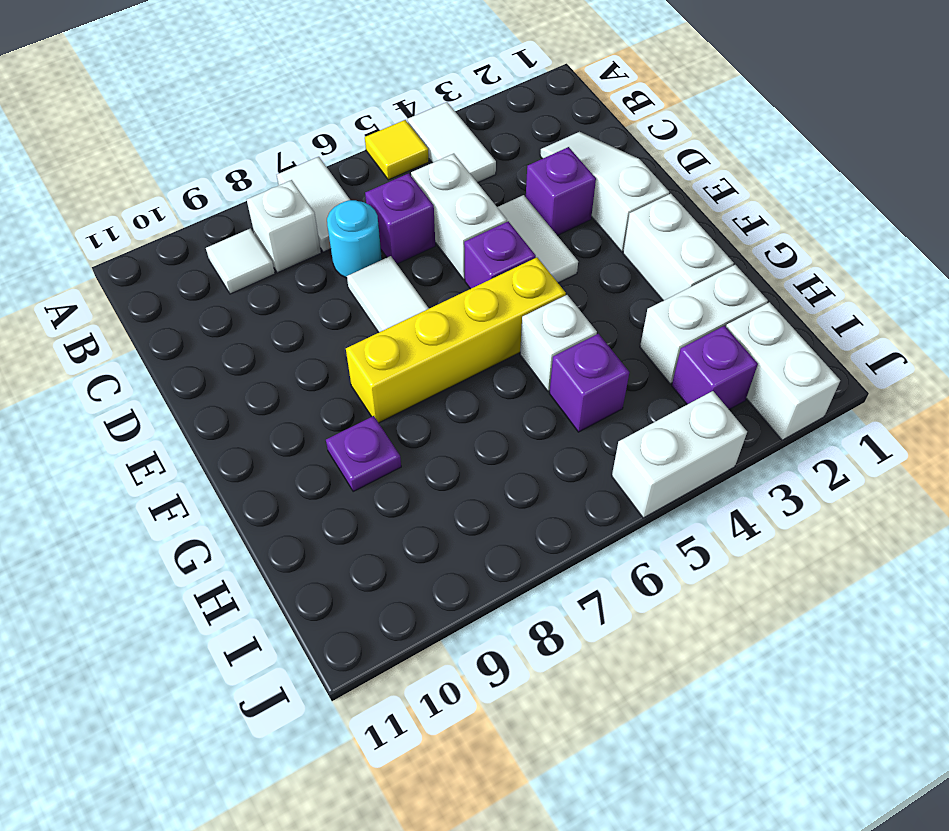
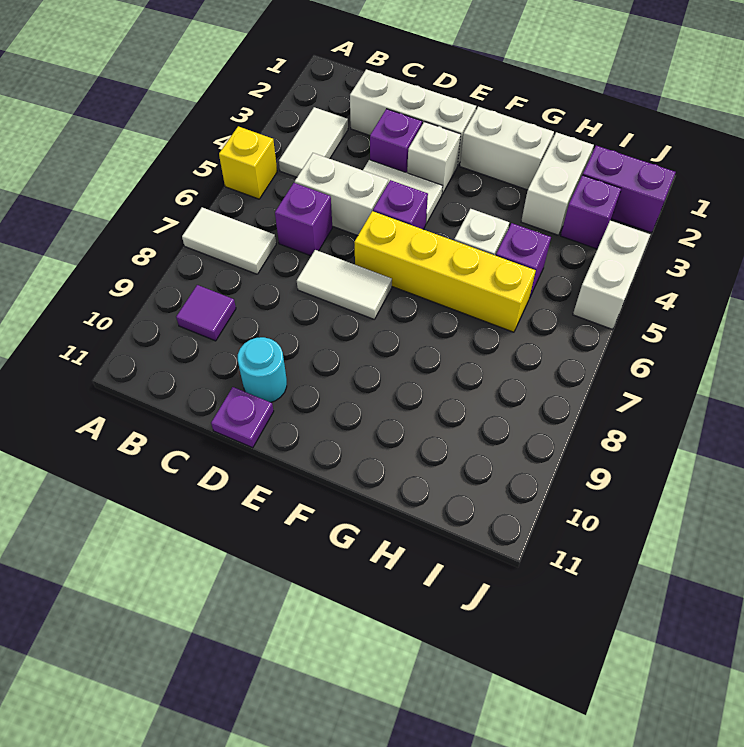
white 1x2 tile [407,102,496,183] -> white 1x2 tile turned to [279,107,348,177]
yellow 1x1 tile [365,120,429,180] -> yellow 1x1 brick [219,126,277,199]
white 1x1 brick [247,180,321,273] -> white 1x1 brick moved to [407,122,461,194]
white 1x1 tile [206,228,275,294] -> purple 1x1 tile [176,285,236,341]
white 1x3 slope [540,132,669,252] -> white 1x3 brick [350,69,476,166]
cyan 1x1 round brick [327,200,382,278] -> cyan 1x1 round brick moved to [238,337,287,402]
yellow 1x4 brick [346,257,566,423] -> yellow 1x4 brick turned to [354,211,536,332]
purple 1x1 plate [326,416,401,491] -> purple 1x1 plate moved to [211,387,274,448]
white 1x2 brick [726,302,840,440] -> purple 1x2 brick [583,146,676,233]

